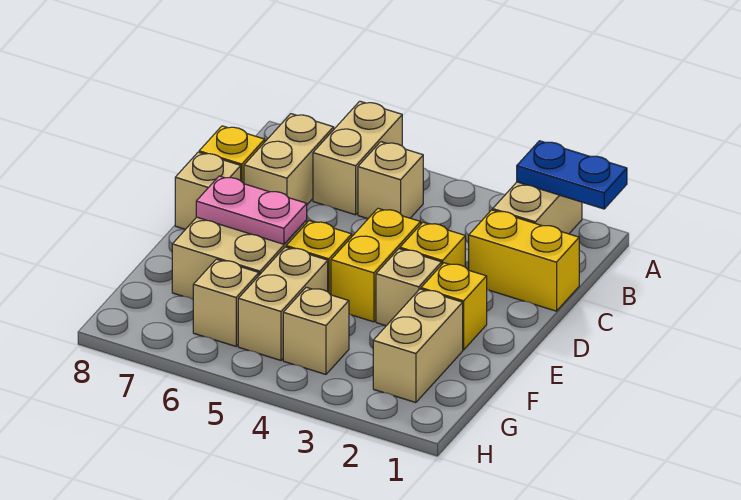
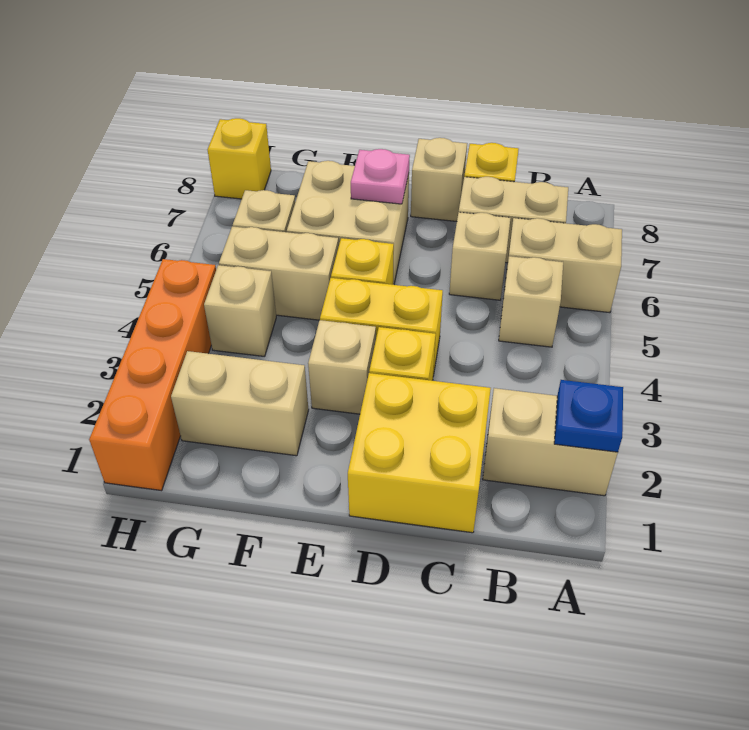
blue 1x2 plate [517,141,627,209] -> blue 1x1 plate [554,380,623,452]
yellow 1x2 brick [469,210,579,311] -> yellow 2x2 brick [348,373,491,533]
none -> tan 1x1 brick [449,212,511,300]
yellow 1x1 brick [421,263,487,350] -> yellow 1x1 brick moved to [208,118,271,199]
pink 1x2 plate [196,176,307,244] -> pink 1x1 plate [351,149,410,204]
none -> orange 1x4 brick [89,259,216,491]

